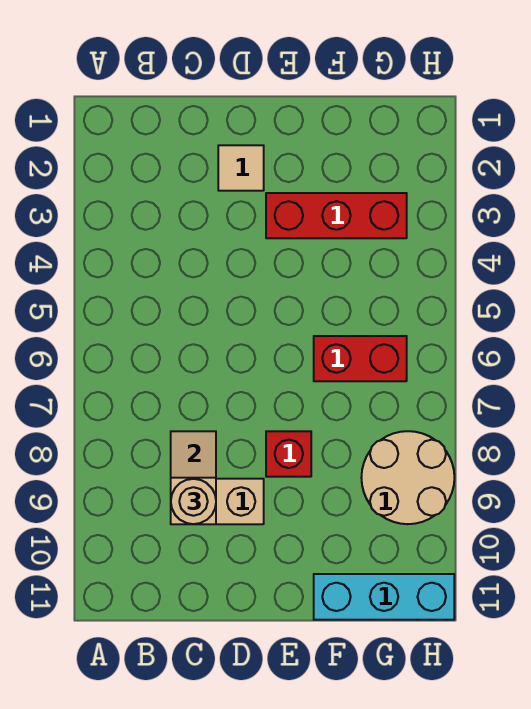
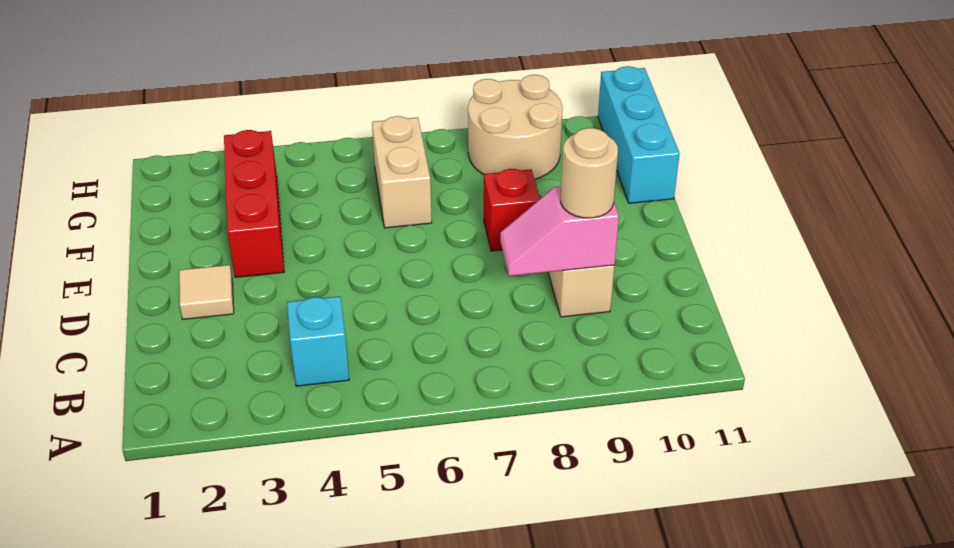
none -> cyan 1x1 brick [287,296,349,386]
tan 1x2 slope [171,431,216,524] -> pink 1x2 slope [500,186,619,276]
red 1x2 brick [314,336,407,381] -> tan 1x2 brick [372,116,432,228]

